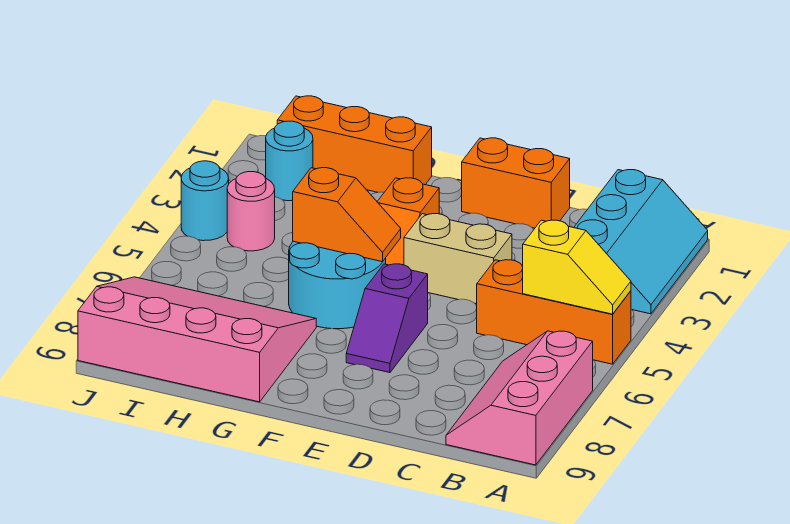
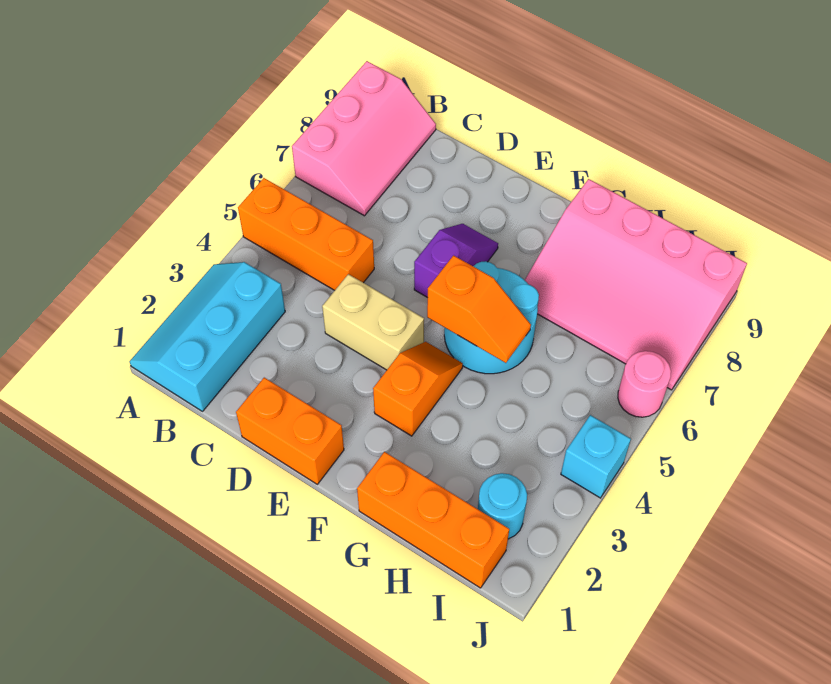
yellow 1x2 slope [523,220,631,314] -> none
orange 1x2 slope [293,168,401,262] -> orange 1x2 slope turned to [427,255,531,363]
pink 1x1 round brick [227,172,275,251] -> pink 1x1 round brick moved to [618,351,671,417]
cyan 1x1 round brick [181,161,229,241] -> cyan 1x1 brick [561,415,631,498]

